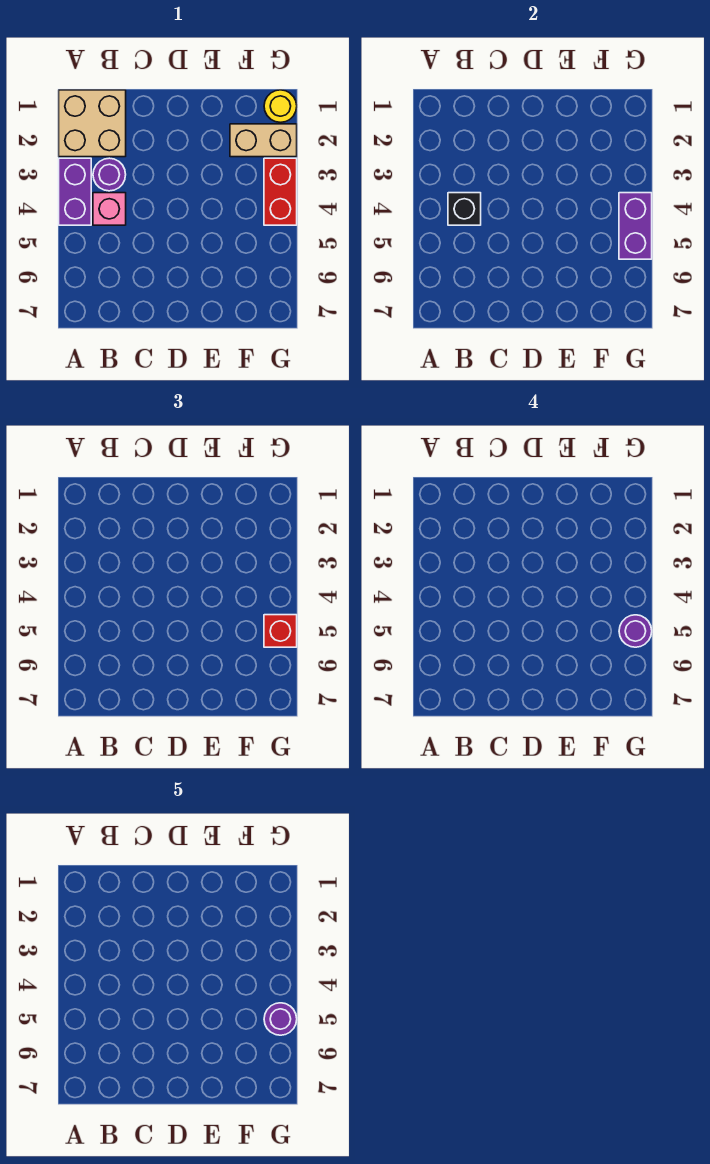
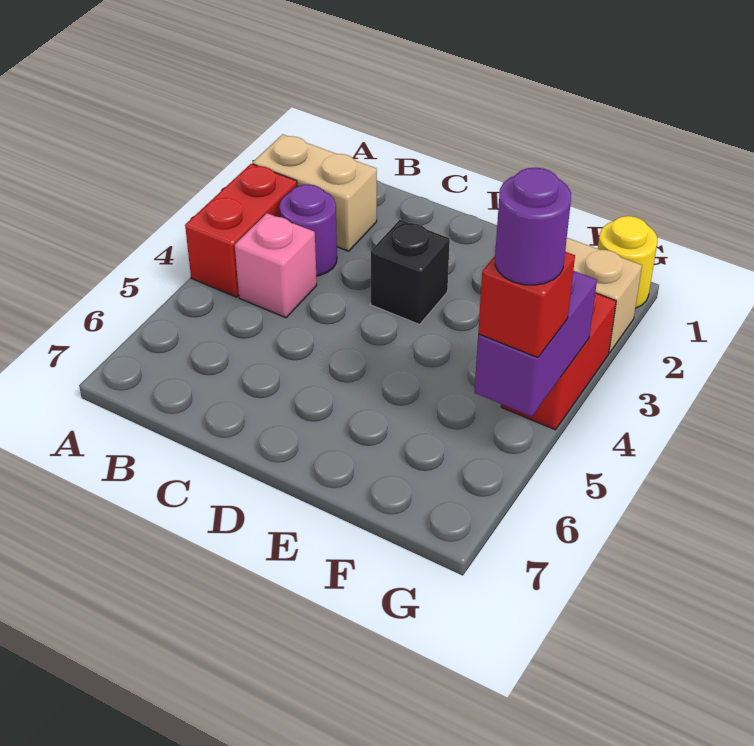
tan 2x2 brick [59,90,126,157] -> tan 1x2 brick [253,134,377,251]
purple 1x2 brick [59,158,91,225] -> red 1x2 brick [185,164,297,297]
black 1x1 brick [448,193,481,225] -> black 1x1 brick moved to [371,220,450,325]
purple 1x1 round brick [264,1003,297,1035] -> none

